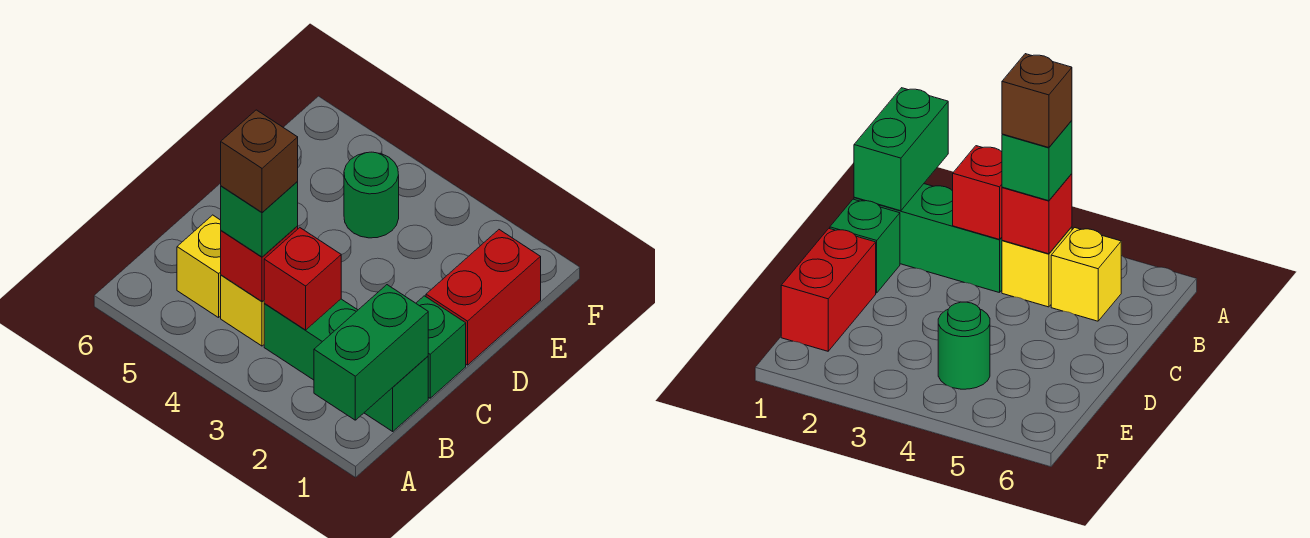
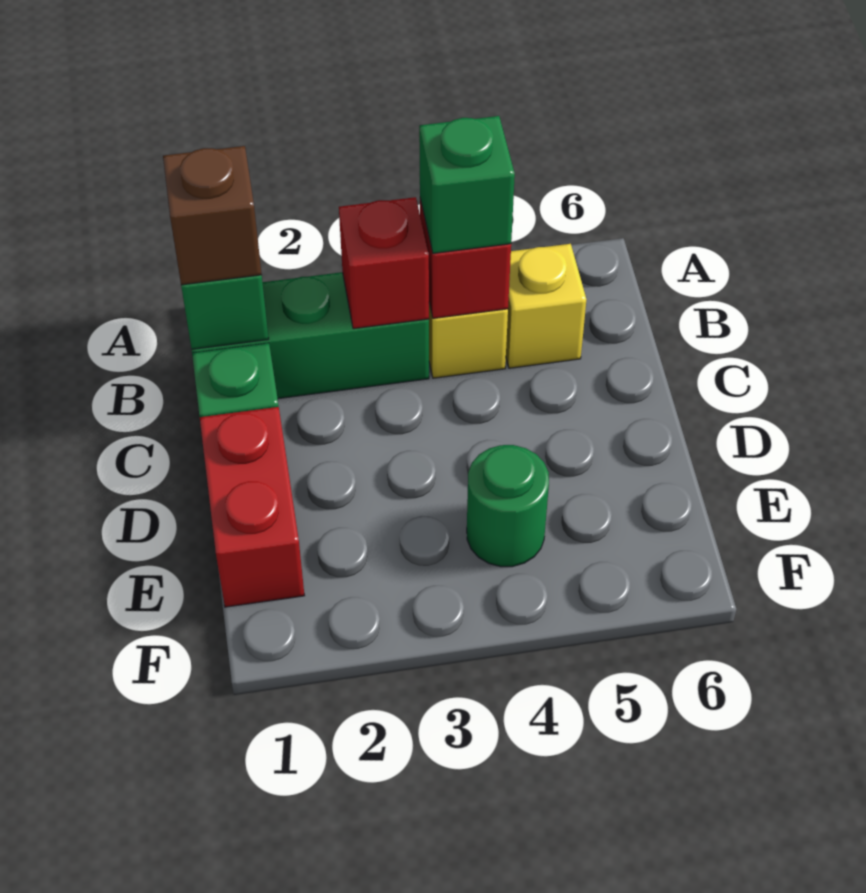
brown 1x1 brick [221,110,298,212] -> brown 1x1 brick moved to [163,146,262,285]

